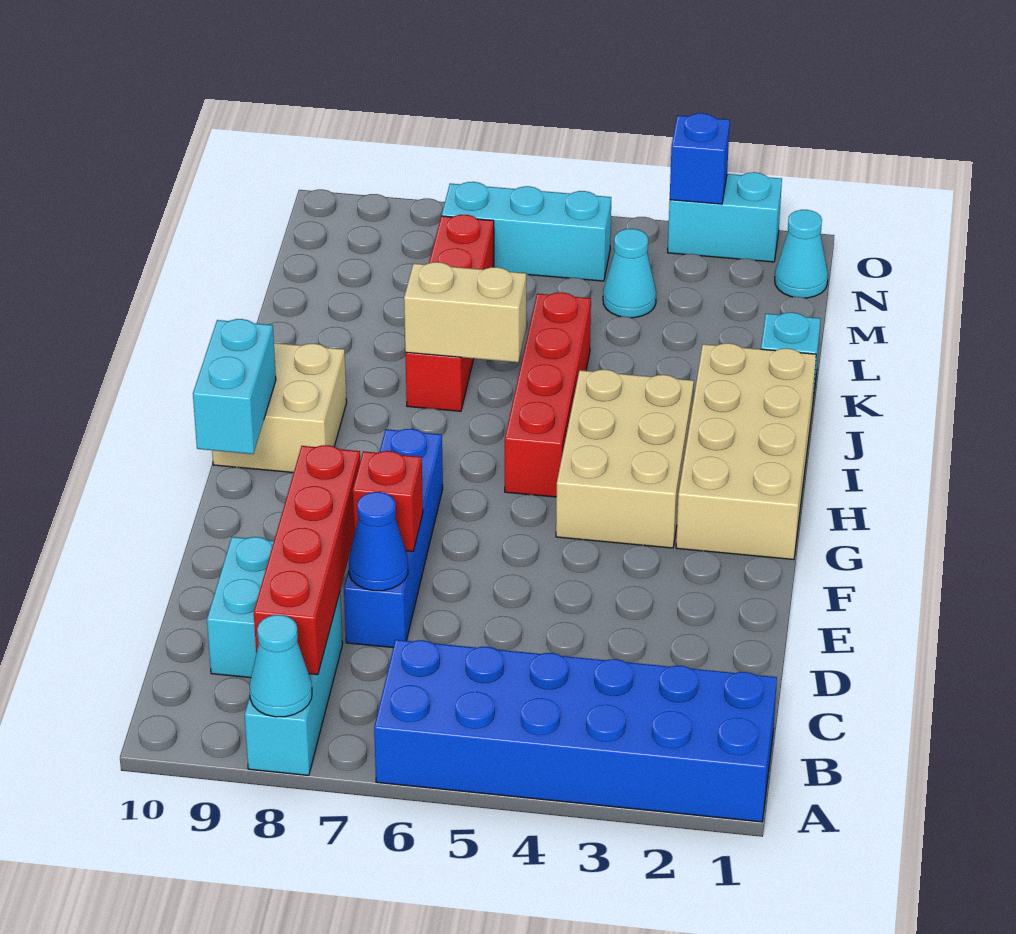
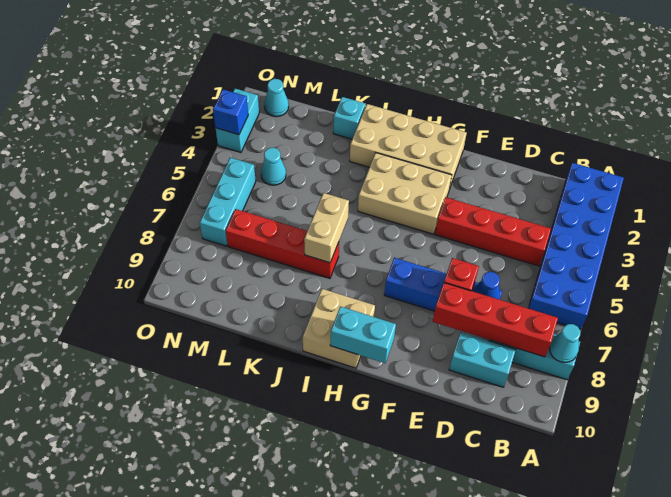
red 1x4 brick [505,292,591,497] -> red 1x4 brick moved to [435,197,551,266]

